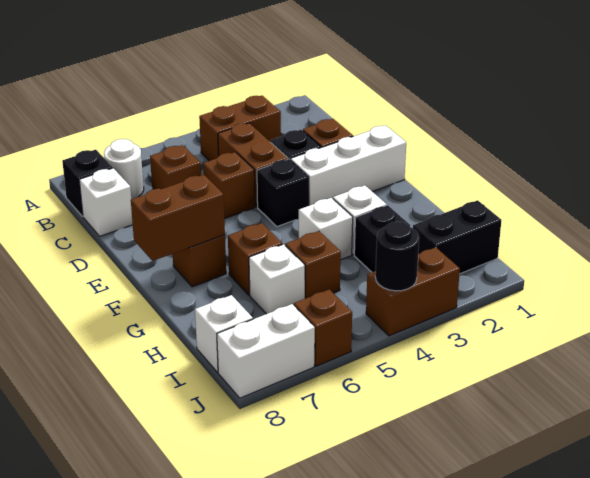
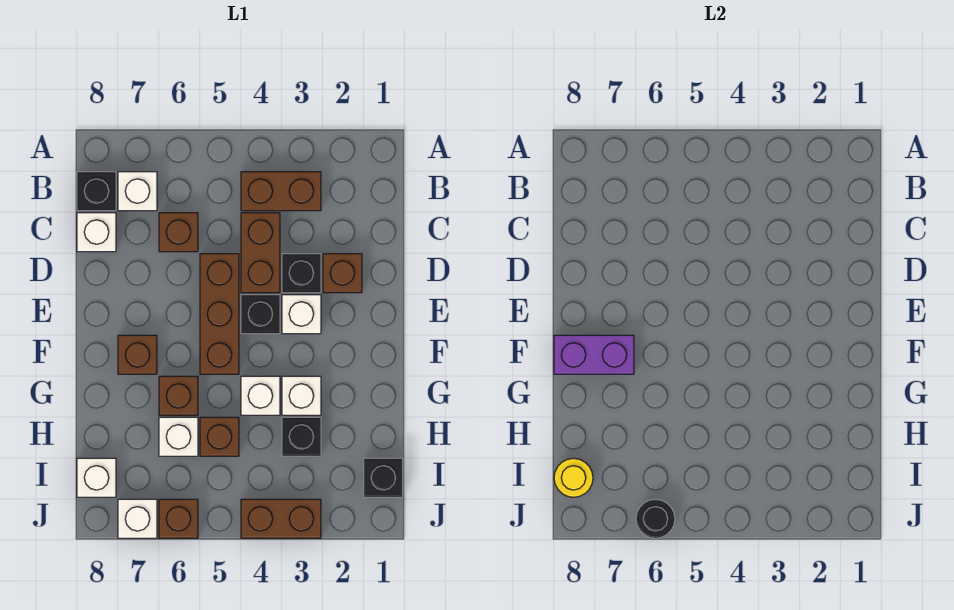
white 1x1 round brick [104,139,144,199] -> white 1x1 brick [118,172,157,211]
brown 1x1 brick [203,152,255,219] -> brown 1x3 brick [200,254,239,374]
white 1x3 brick [291,125,406,206] -> white 1x1 brick [282,295,321,334]
brown 1x2 brick [131,174,225,261] -> purple 1x2 brick [554,335,634,374]
black 1x2 brick [413,200,501,274] -> black 1x1 brick [364,458,403,497]
none -> yellow 1x1 round brick [554,458,593,497]
black 1x1 round brick [375,221,419,291] -> black 1x1 round brick moved to [636,499,675,538]
white 1x2 brick [217,304,315,398] -> white 1x1 brick [118,499,157,538]

